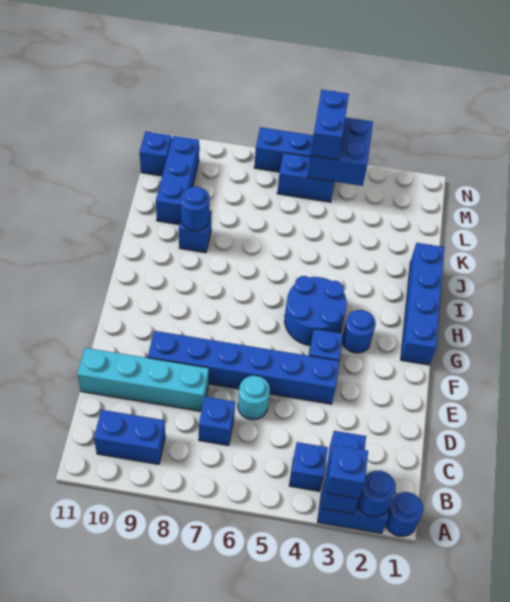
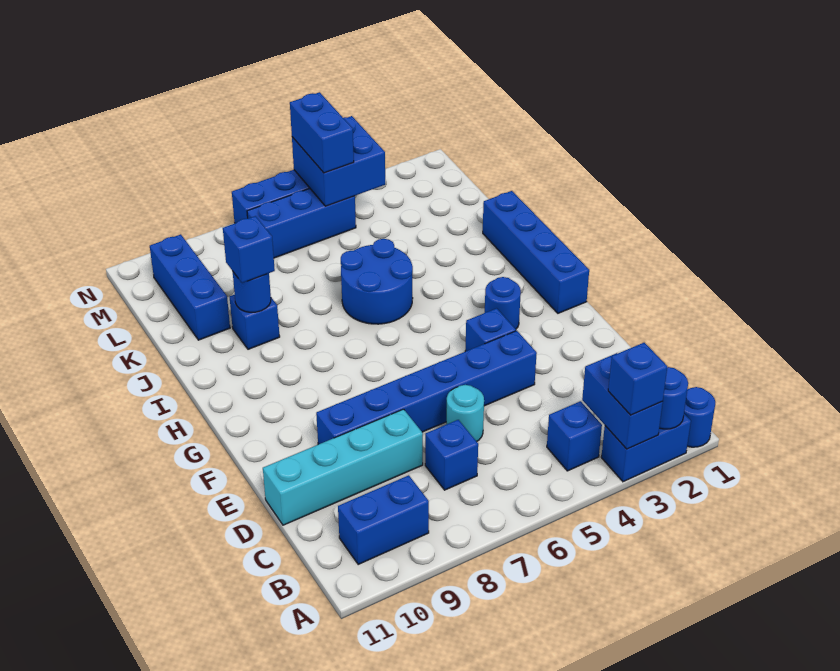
blue 2x2 round brick [285,276,347,346] -> blue 2x2 round brick moved to [341,239,413,324]
blue 1x2 brick [277,153,334,202] -> blue 1x3 brick [247,189,356,258]
blue 1x1 brick [140,131,172,176] -> blue 1x1 brick moved to [223,216,275,283]

